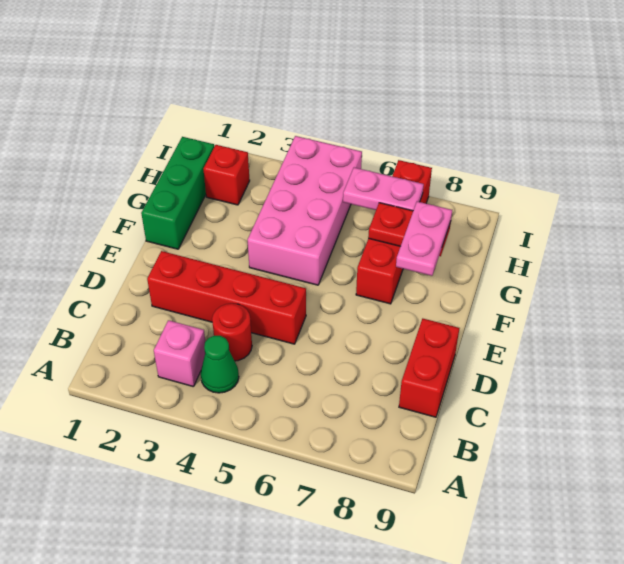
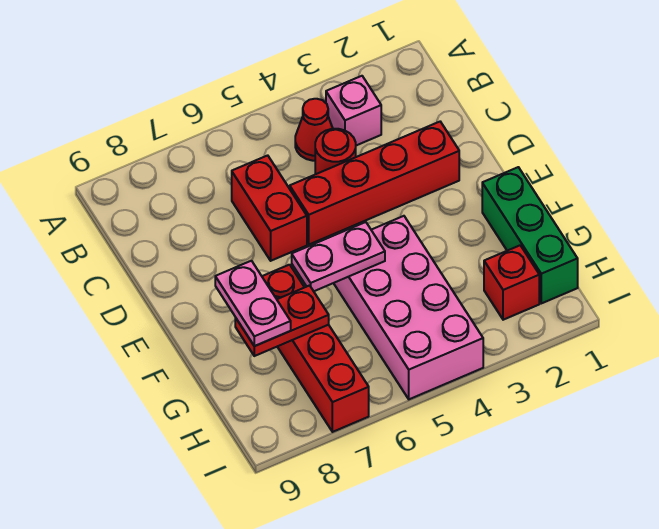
green 1x1 cone [201,336,239,393] -> red 1x1 cone [295,99,333,161]
red 1x2 brick [399,319,459,417] -> red 1x2 brick moved to [232,155,307,261]
pink 1x2 plate [343,168,424,211] -> pink 1x2 plate moved to [292,222,385,291]

